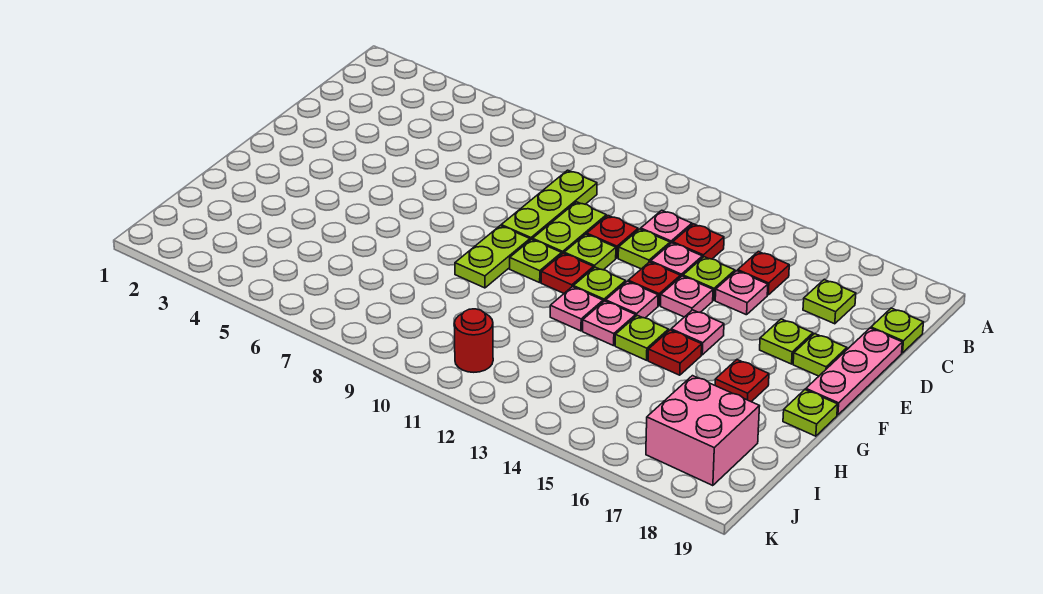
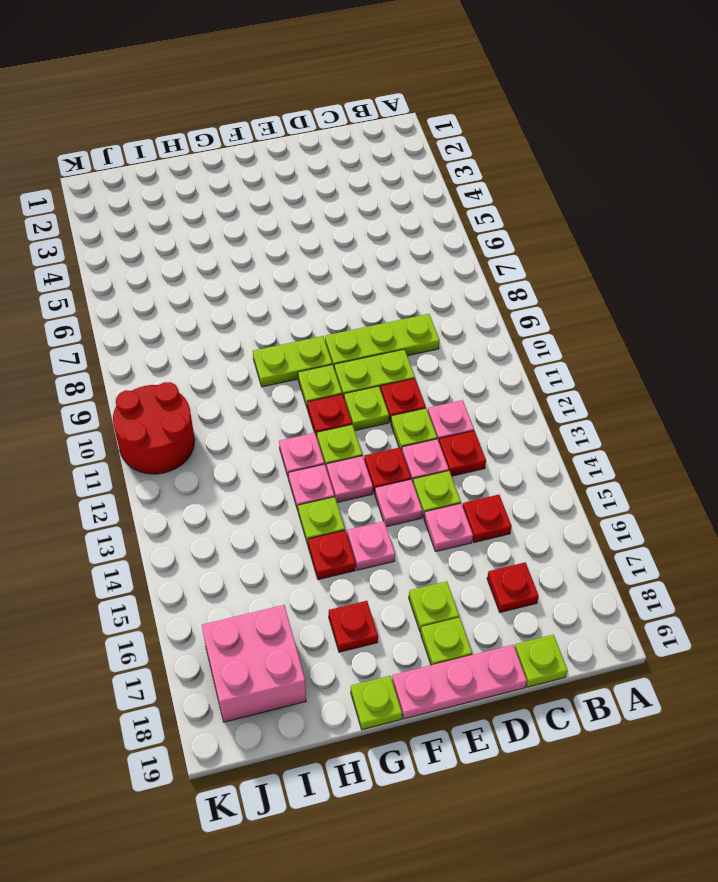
lime 1x1 plate [803,279,856,324] -> red 1x1 plate [487,562,539,612]
red 1x1 round brick [454,309,493,372] -> red 2x2 round brick [113,382,195,474]

